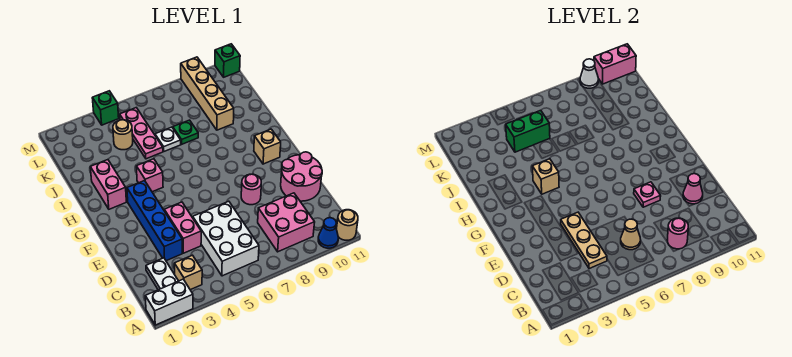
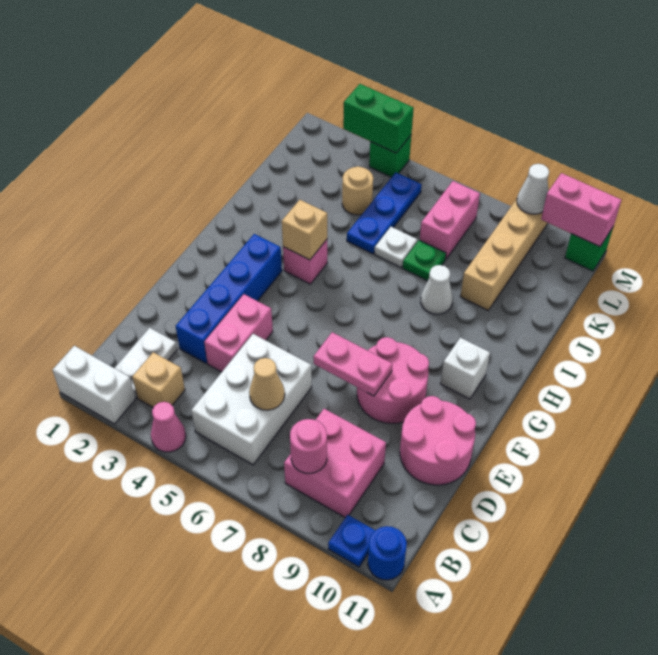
blue 1x1 cone [318,218,338,248] -> blue 1x1 plate [328,515,375,567]
tan 1x1 round brick [337,210,358,240] -> blue 1x1 round brick [368,526,407,580]
tan 1x3 plate [561,212,607,269] -> none
pink 1x1 cone [683,174,703,204] -> pink 1x1 cone moved to [151,402,186,452]
pink 1x1 round brick [241,174,261,205] -> pink 2x2 round brick [357,337,429,423]
pink 1x1 plate [634,182,661,207] -> pink 1x2 plate [313,332,392,396]
tan 1x1 brick [254,129,281,164] -> white 1x1 brick [441,338,490,399]
pink 1x2 brick [90,160,126,209] -> pink 1x2 brick moved to [420,181,480,260]
none -> white 1x1 cone [421,265,453,314]
pink 1x3 plate [120,108,163,159] -> blue 1x3 plate [347,172,421,254]
green 1x2 brick [506,110,550,152] -> green 1x2 brick moved to [343,84,414,153]

